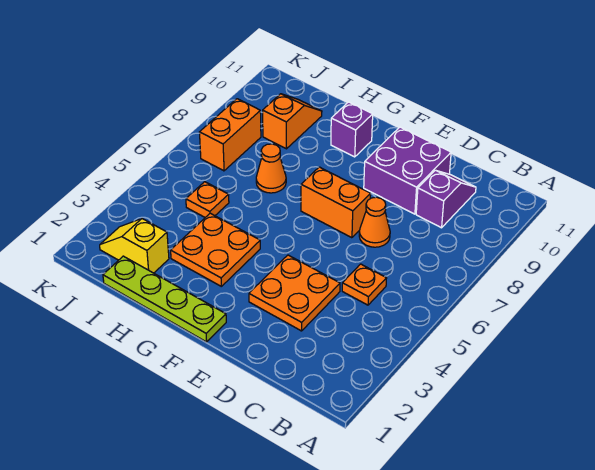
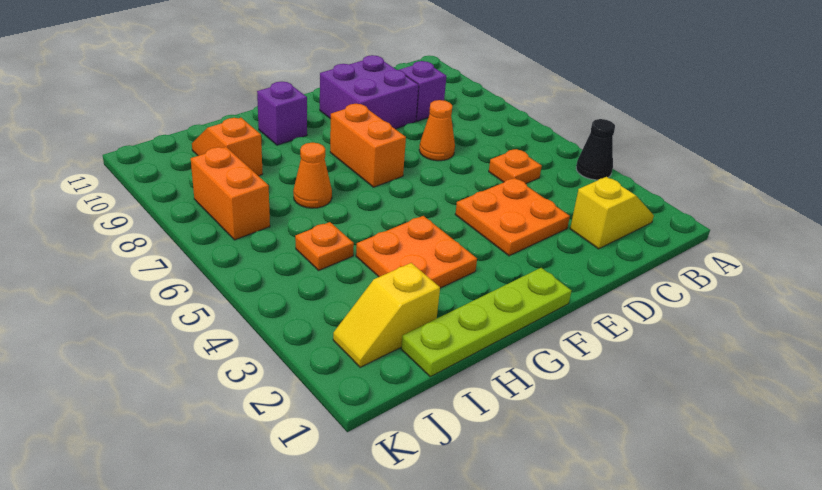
none -> black 1x1 cone [576,119,615,180]
none -> yellow 1x2 slope [570,177,654,249]
orange 1x2 brick [301,167,371,238] -> orange 1x2 brick turned to [330,104,406,187]

